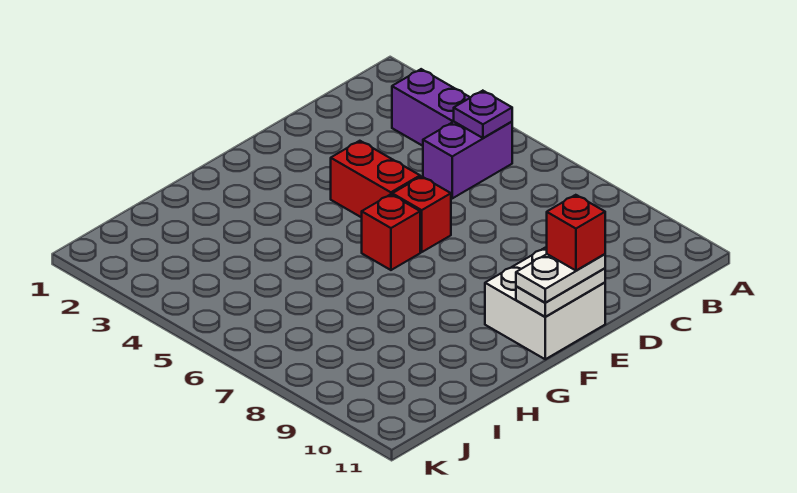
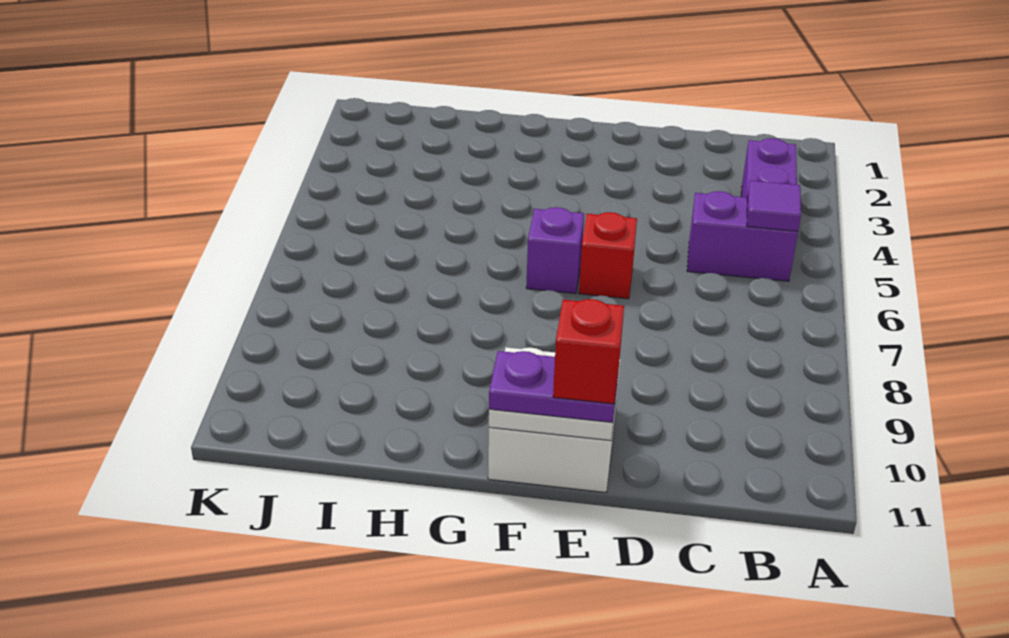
purple 1x1 plate [454,91,512,138] -> purple 1x1 tile [747,181,801,231]
red 1x2 brick [331,141,420,218] -> none
white 1x2 plate [516,254,605,303] -> purple 1x2 plate [489,351,619,422]
red 1x1 brick [362,194,420,270] -> purple 1x1 brick [526,207,584,294]

